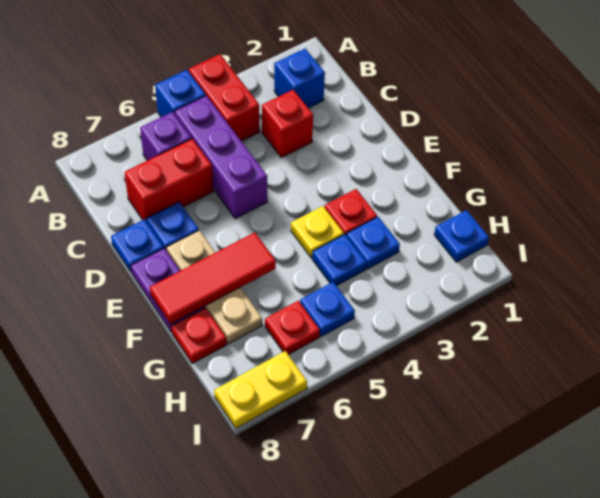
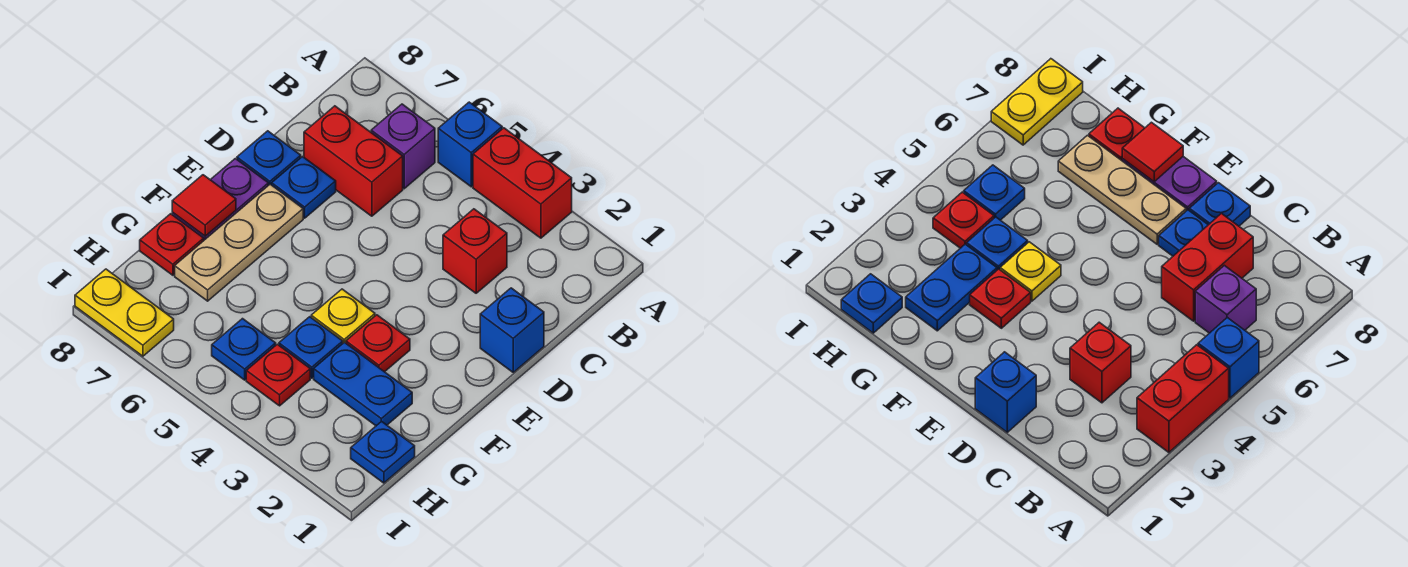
red 1x2 brick [189,54,260,141] -> red 1x2 brick turned to [473,128,572,238]
blue 1x1 brick [274,49,325,108] -> blue 1x1 brick moved to [480,288,544,372]
purple 1x3 brick [174,96,267,219] -> none
red 1x3 tile [150,233,276,324] -> red 1x1 tile [172,175,236,236]
blue 1x1 plate [346,217,400,269] -> blue 1x2 plate [314,342,412,426]
red 1x1 plate [265,301,320,355] -> red 1x1 plate moved to [246,344,310,406]

